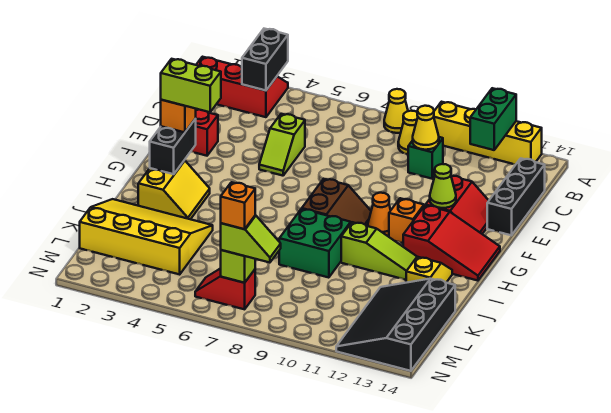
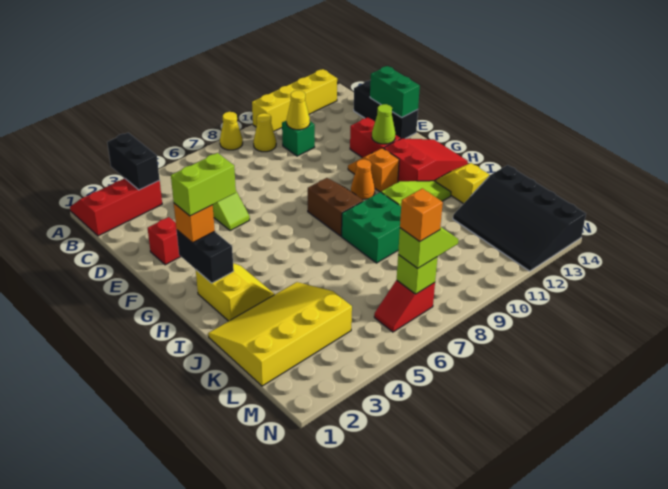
green 1x2 brick [470,88,516,150] -> green 1x2 brick moved to [370,66,420,118]

